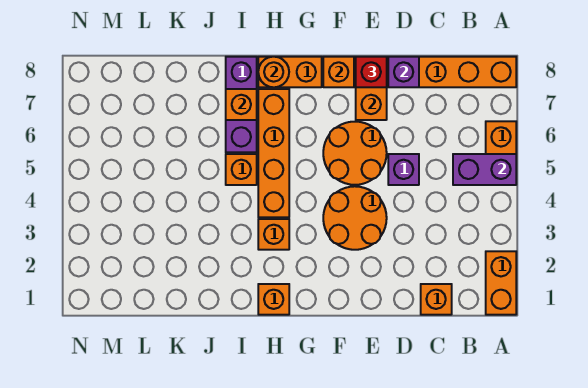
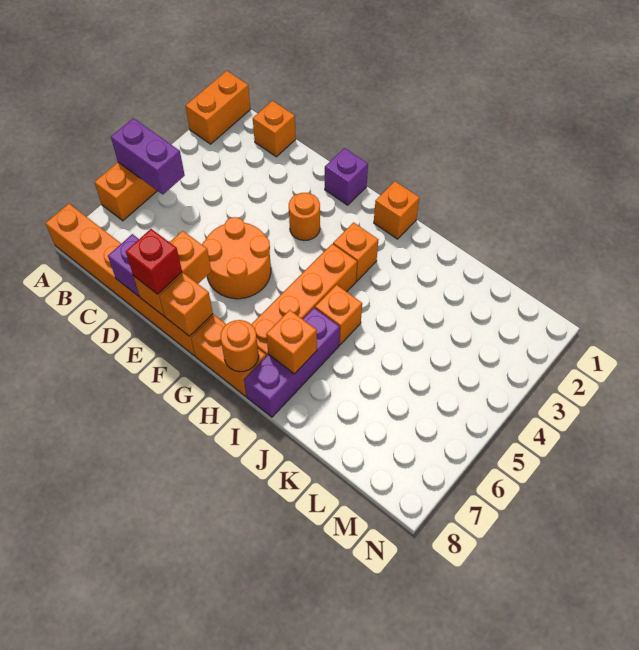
purple 1x1 brick [388,154,419,185] -> purple 1x1 brick moved to [325,148,368,205]
orange 2x2 round brick [323,186,387,250] -> orange 1x1 round brick [289,193,320,241]

